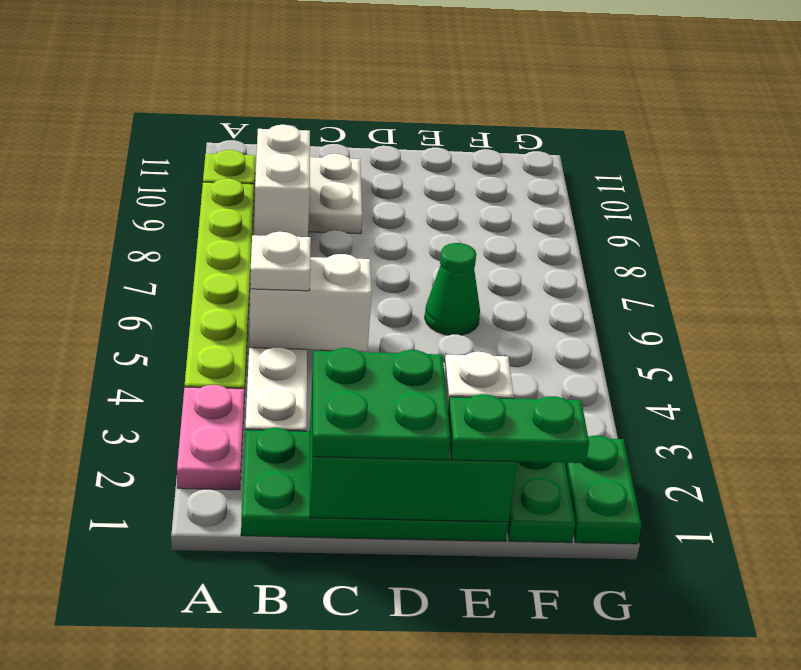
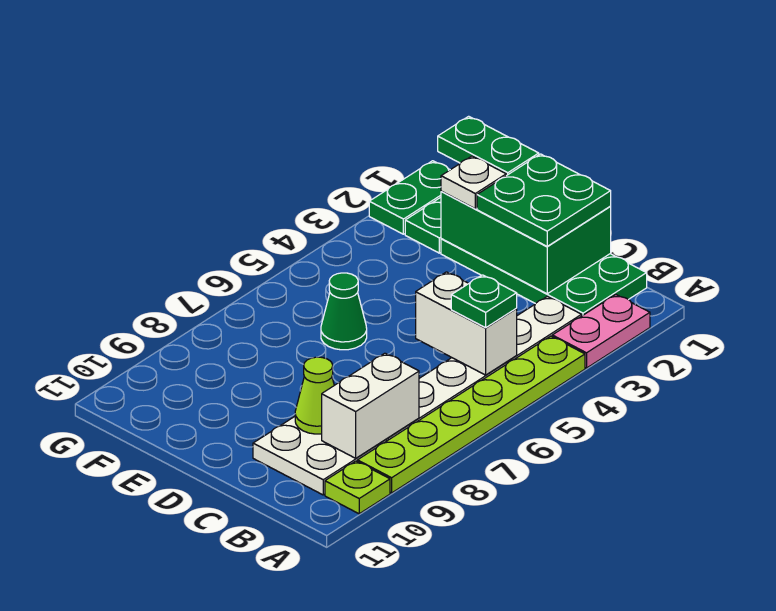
white 1x1 plate [250,232,311,291] -> green 1x1 plate [451,275,517,328]
none -> lime 1x1 cone [295,357,334,434]

